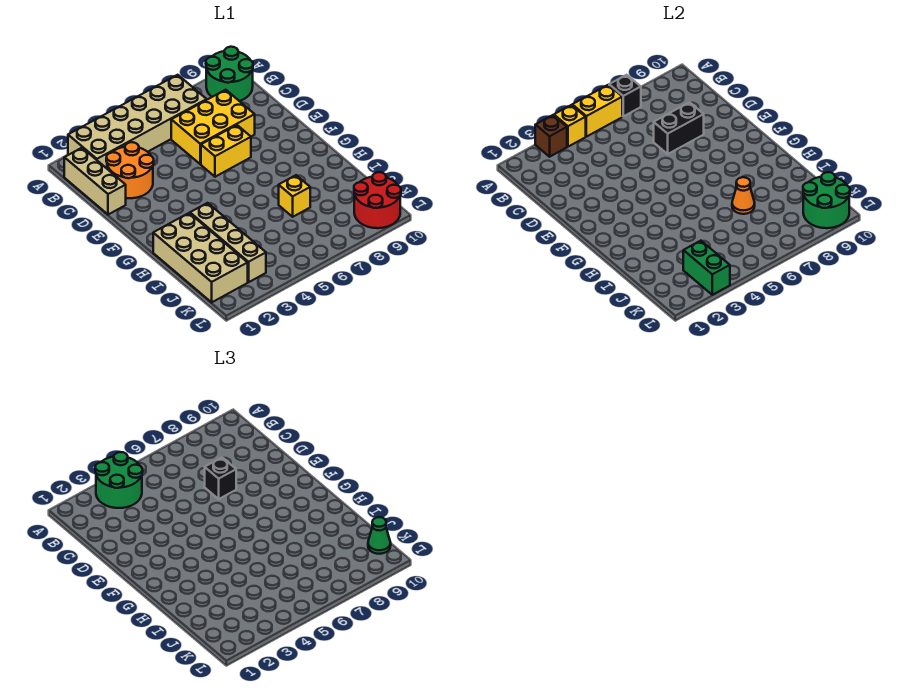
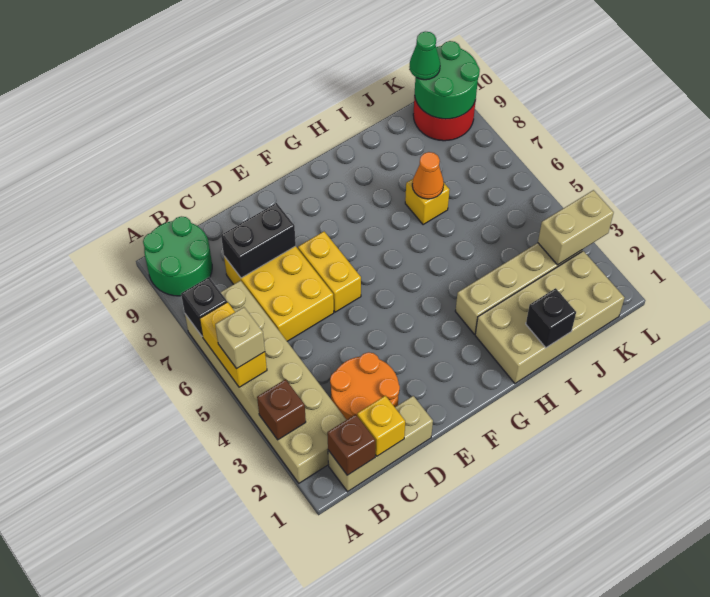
green 2x2 round brick [95,452,143,508] -> none
yellow 1x1 brick [554,105,586,147] -> yellow 1x1 brick moved to [357,396,405,456]
none -> tan 1x1 brick [215,307,265,369]
none -> brown 1x1 brick [327,414,376,475]
black 1x2 brick [654,102,704,154] -> black 1x2 brick turned to [221,203,296,278]
black 1x1 brick [205,458,236,499] -> black 1x1 brick moved to [526,288,576,348]
green 1x2 brick [683,241,730,295] -> tan 1x2 brick [538,190,614,265]

